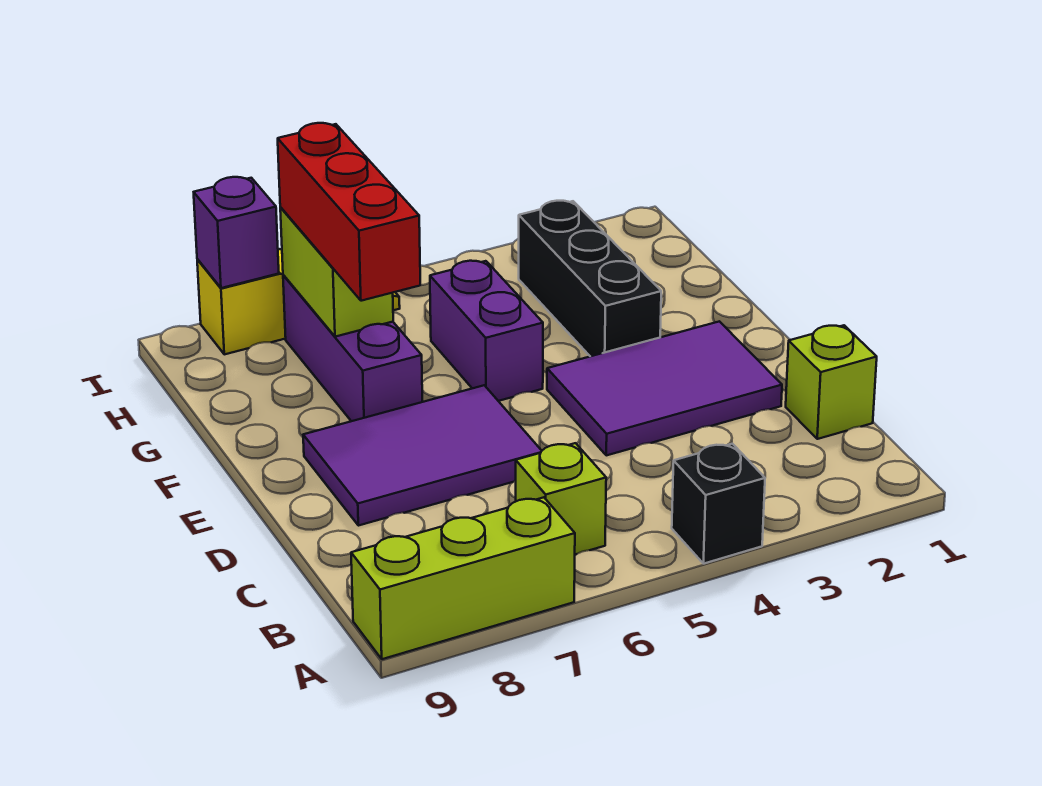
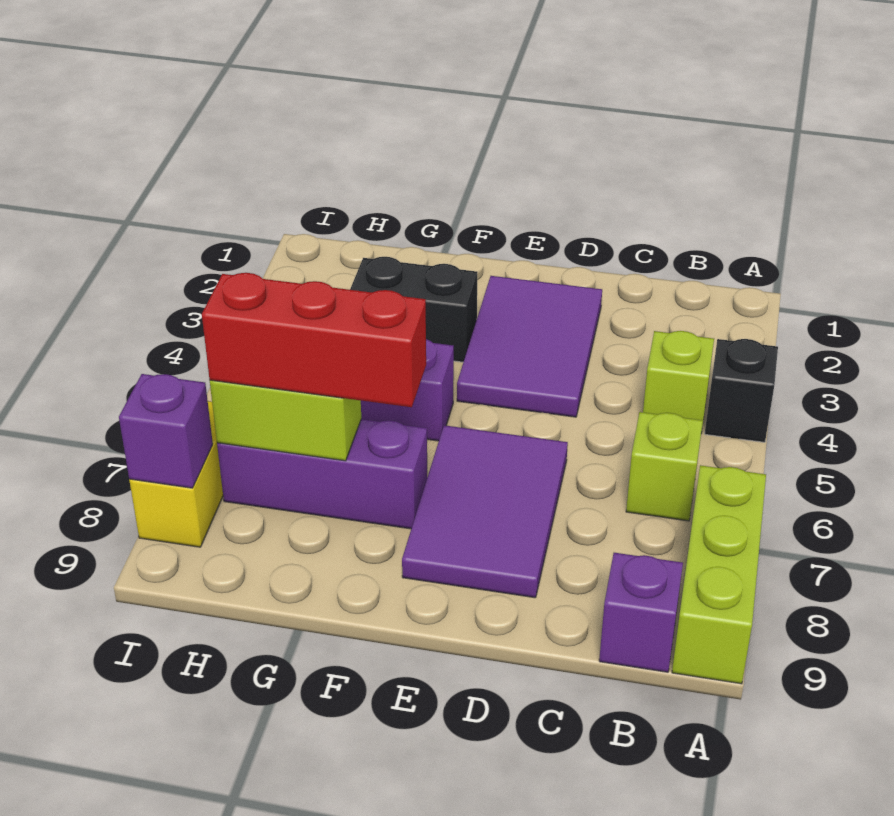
none -> purple 1x1 brick [599,553,683,672]
lime 1x1 brick [786,325,877,439] -> lime 1x1 brick moved to [643,331,714,434]
black 1x3 brick [519,201,661,356] -> black 1x2 brick [350,257,477,362]

